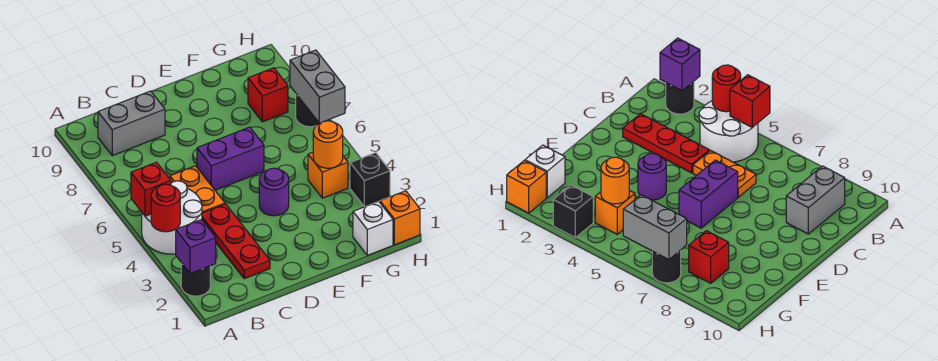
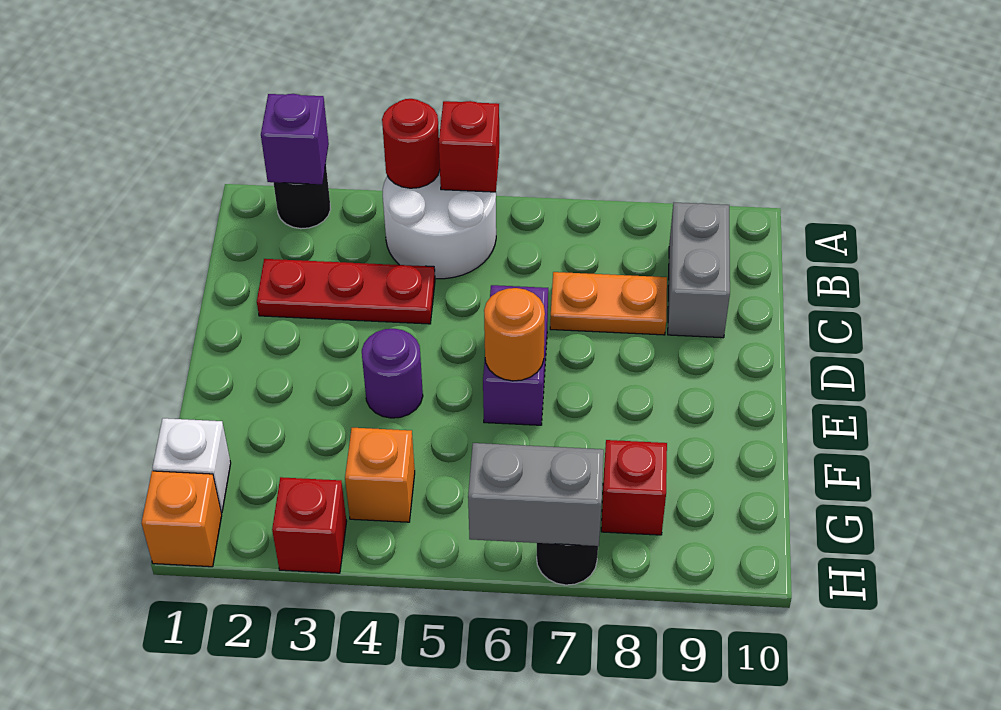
orange 1x2 plate [170,166,225,213] -> orange 1x2 plate moved to [550,272,667,335]
orange 1x1 round brick [313,121,343,168] -> orange 1x1 round brick moved to [484,288,545,381]
black 1x1 brick [350,153,390,207] -> red 1x1 brick [272,477,347,573]

